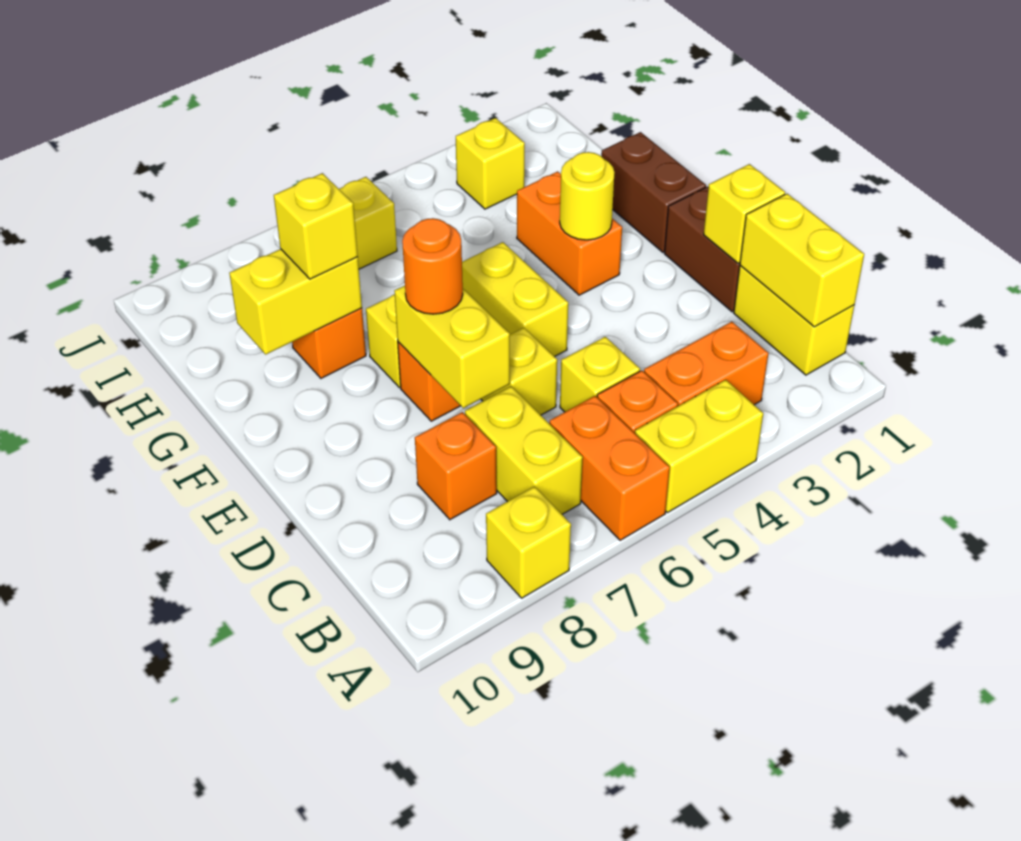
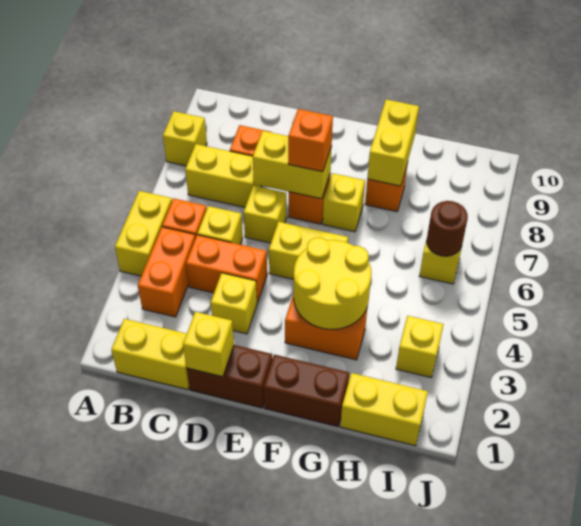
orange 1x2 brick [549,396,670,540] -> orange 1x2 brick moved to [186,235,267,303]
yellow 1x2 brick [740,194,864,327] -> yellow 1x2 brick moved to [340,373,428,446]
orange 1x1 round brick [402,218,463,314] -> orange 1x1 brick [288,109,333,172]
yellow 1x1 round brick [560,152,614,240] -> yellow 2x2 round brick [294,238,371,329]
yellow 1x1 brick [274,173,358,279] -> yellow 1x1 brick moved to [211,273,257,334]
none -> brown 1x1 round brick [427,201,468,256]

